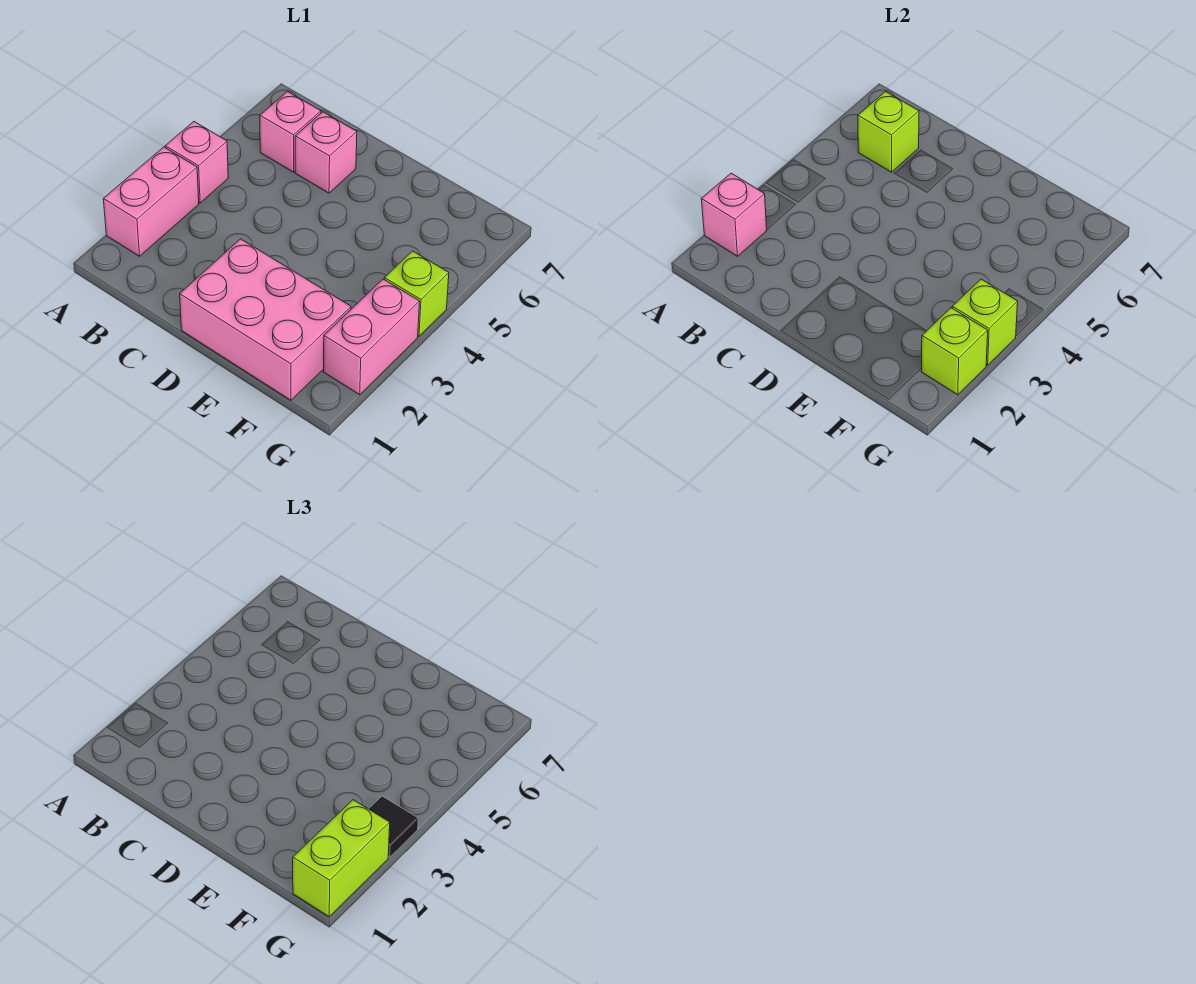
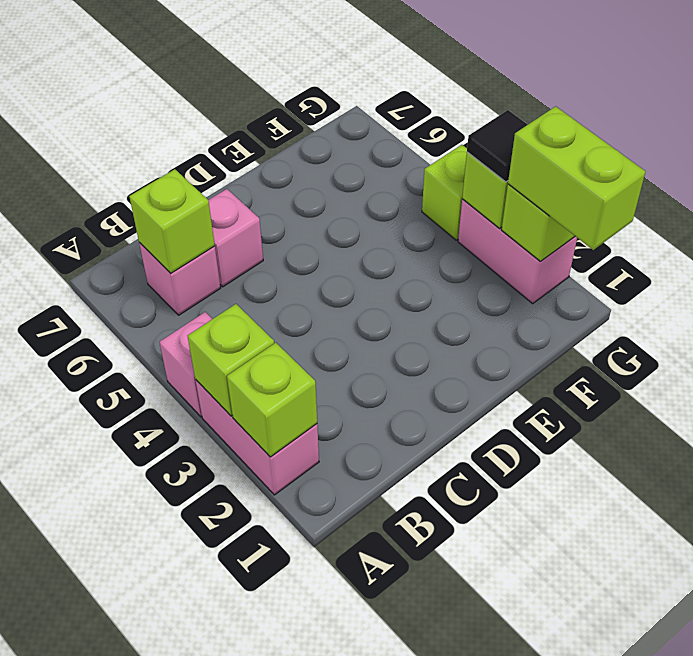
pink 1x1 brick [701,173,767,256] -> lime 1x1 brick [227,343,317,457]
none -> lime 1x1 brick [188,304,274,416]
pink 2x3 brick [180,239,351,400] -> none

